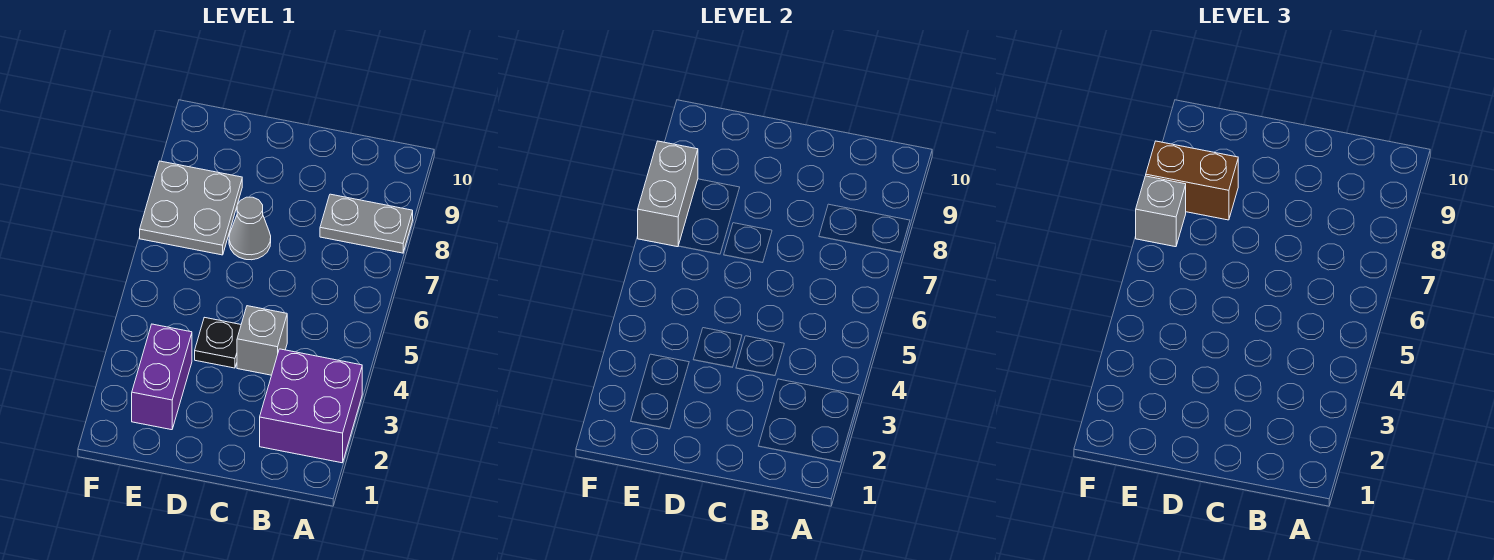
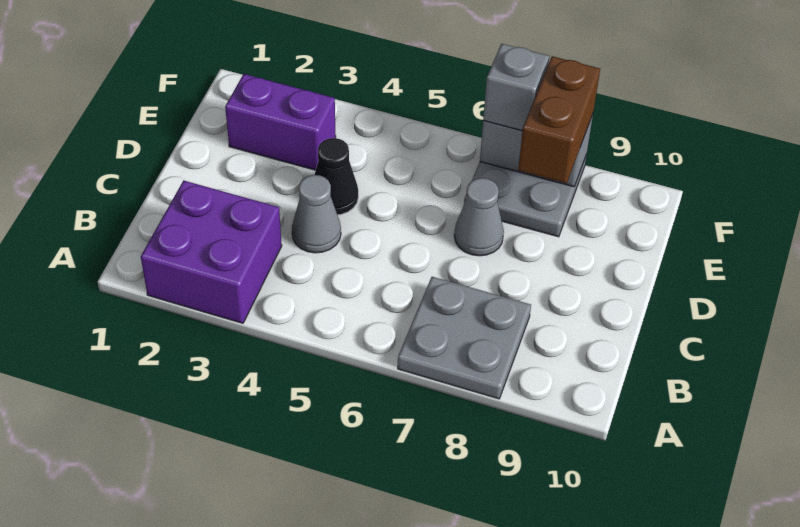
grey 1x2 plate [320,194,413,253] -> grey 2x2 plate [398,277,531,399]
grey 1x1 brick [237,306,287,375] -> grey 1x1 cone [292,175,341,253]
black 1x1 plate [195,317,241,368] -> black 1x1 cone [314,138,358,215]

